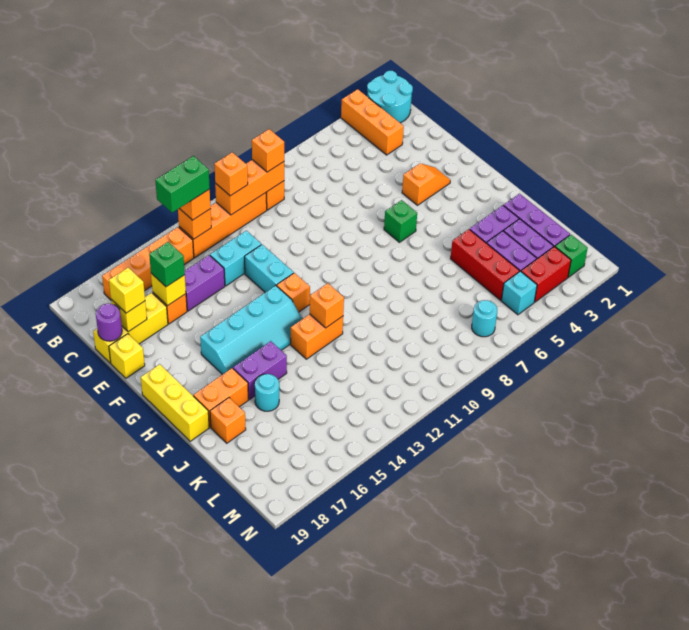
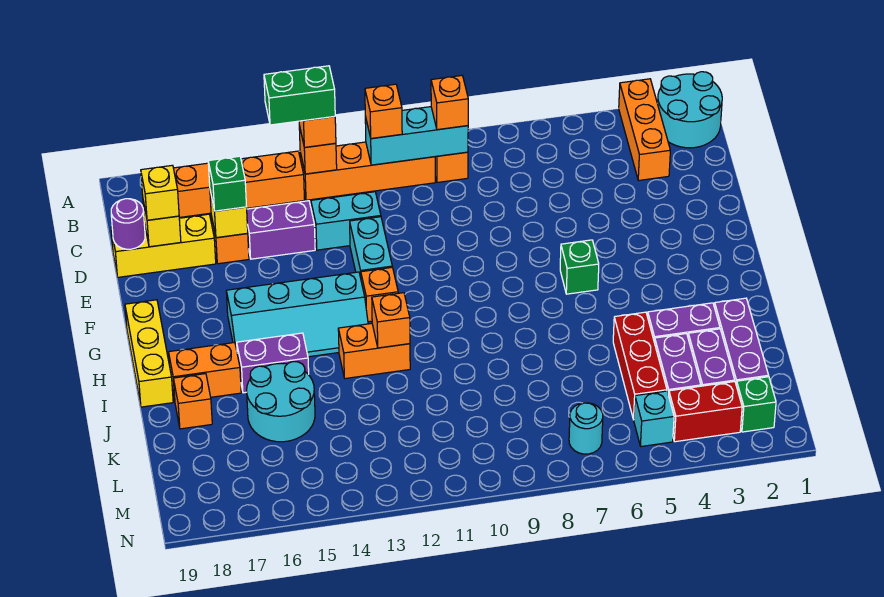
orange 1x3 brick [215,160,284,215] -> cyan 1x3 brick [365,107,468,165]
yellow 1x1 brick [109,334,145,378] -> none
orange 1x2 slope [402,163,450,205] -> none
cyan 1x1 round brick [255,374,279,411] -> cyan 2x2 round brick [247,362,315,442]

